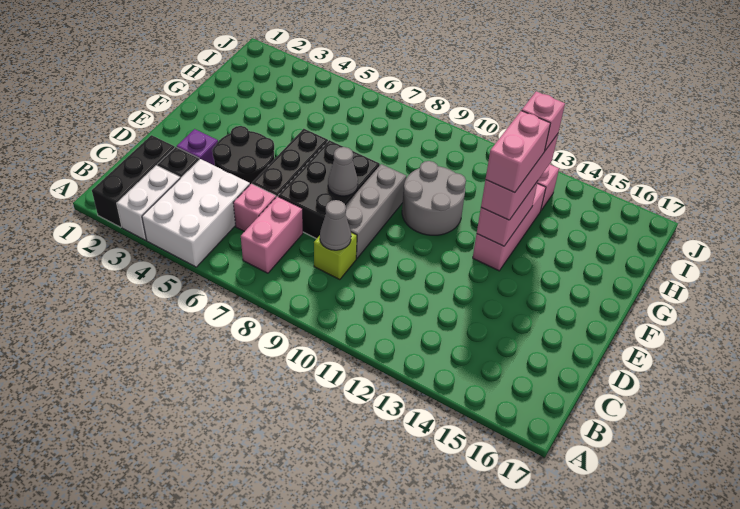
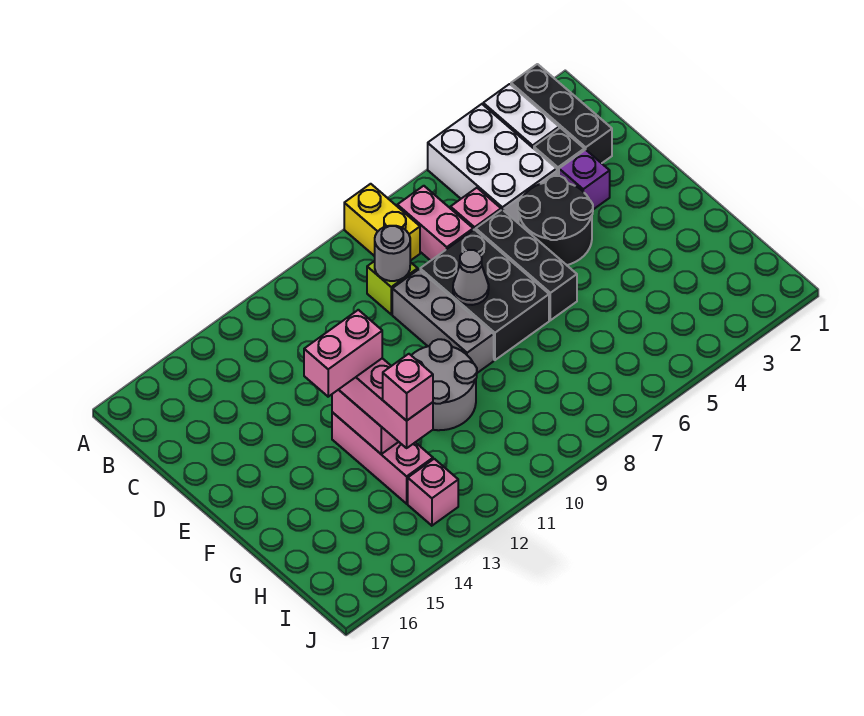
none -> yellow 1x2 brick [344,184,420,261]
grey 1x1 cone [320,200,351,250] -> grey 1x1 round brick [375,226,410,281]
pink 1x2 brick [486,111,550,193] -> pink 1x2 brick turned to [304,310,382,397]

